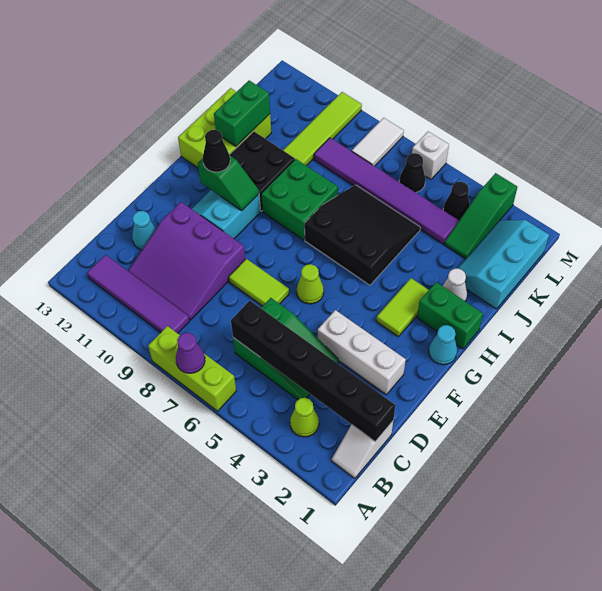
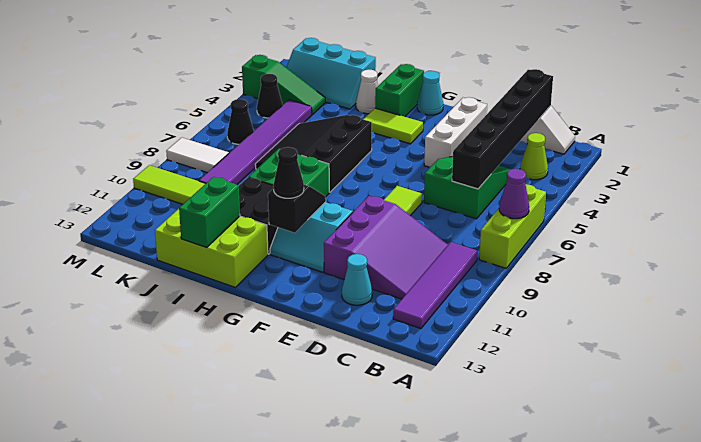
lime 1x1 cone [297,264,324,304] -> none
green 1x2 slope [198,156,259,211] -> black 1x2 slope [268,185,326,233]
green 1x2 brick [214,80,270,146] -> green 1x2 brick turned to [179,177,240,248]
white 1x1 brick [412,131,449,179] -> none

